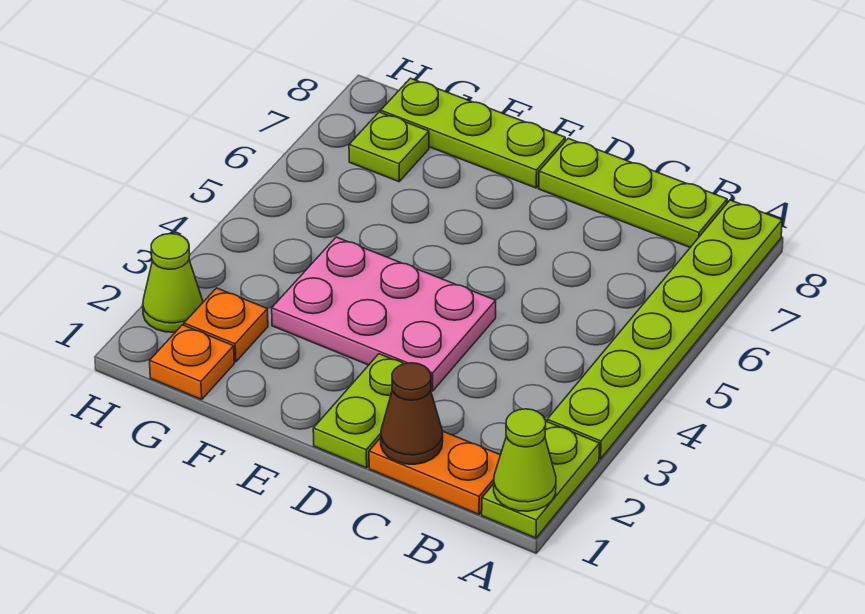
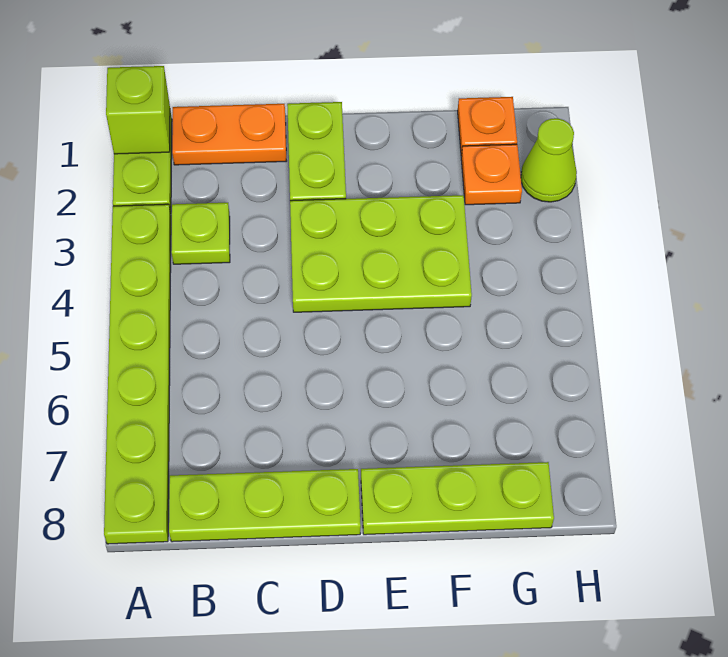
lime 1x1 cone [494,409,556,511] -> lime 1x1 brick [106,66,170,154]
brown 1x1 cone [381,363,443,464] -> none
pink 2x3 plate [272,237,496,391] -> lime 2x3 plate [290,195,472,312]
lime 1x1 plate [349,112,429,182] -> lime 1x1 plate moved to [171,203,230,264]

